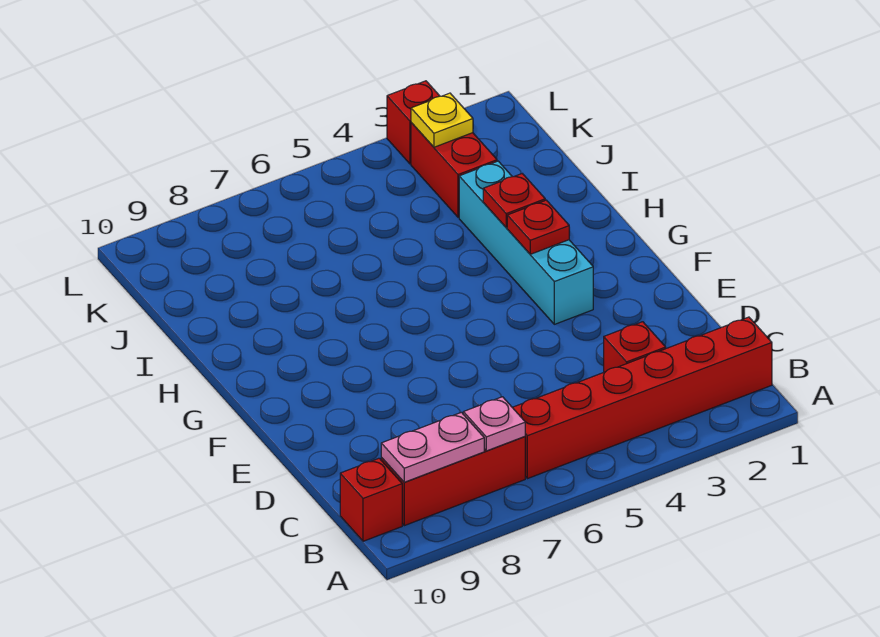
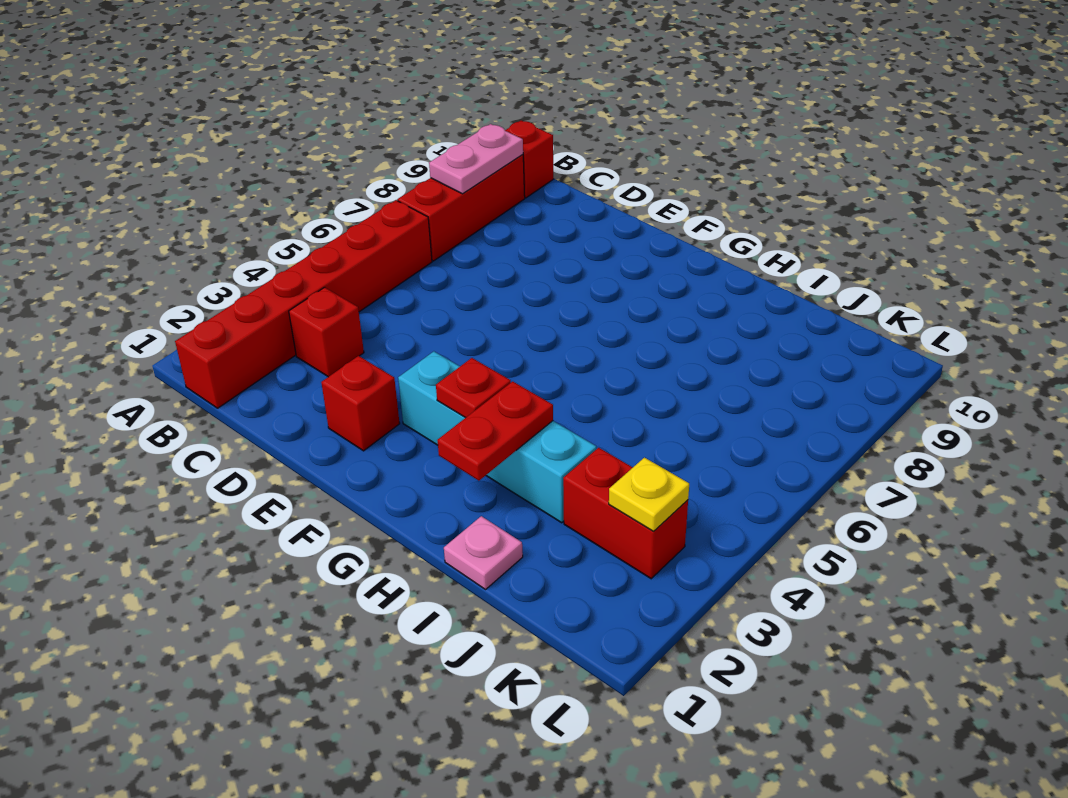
pink 1x1 plate [463,397,525,451] -> pink 1x1 plate moved to [444,516,523,589]
red 1x1 plate [483,174,545,228] -> red 1x2 plate [437,381,553,481]
red 1x1 brick [387,81,439,164] -> red 1x1 brick moved to [321,356,400,451]

